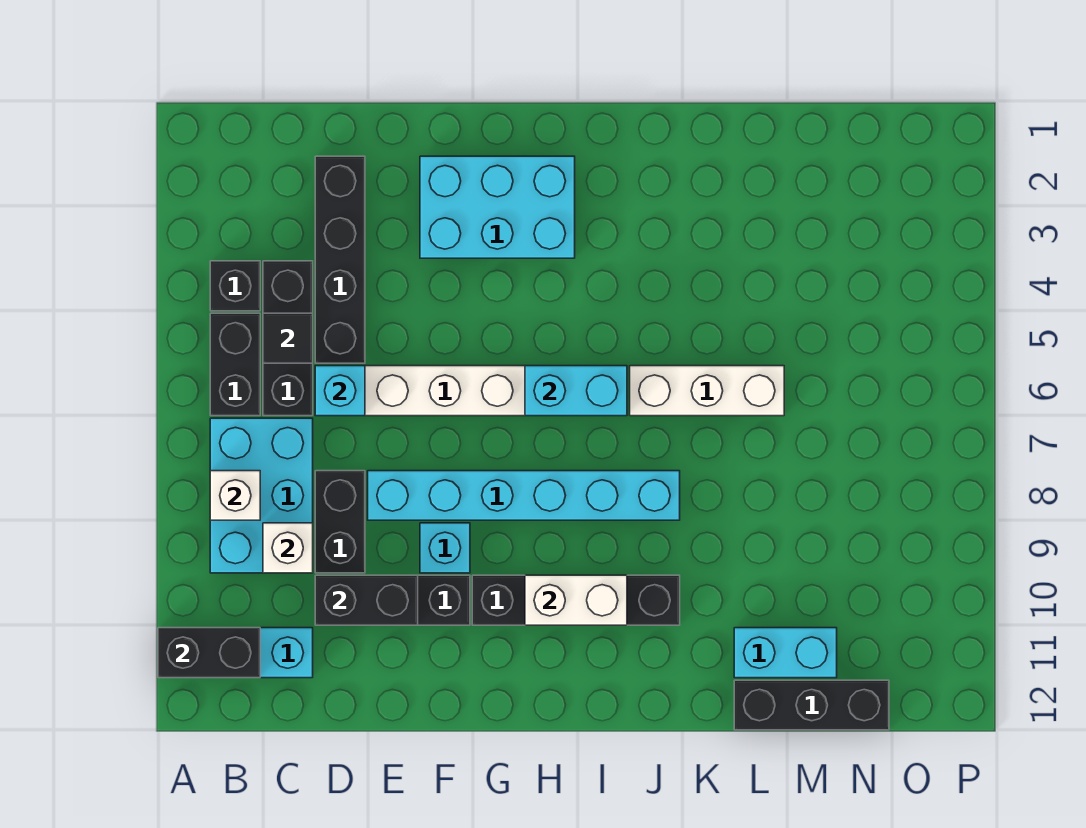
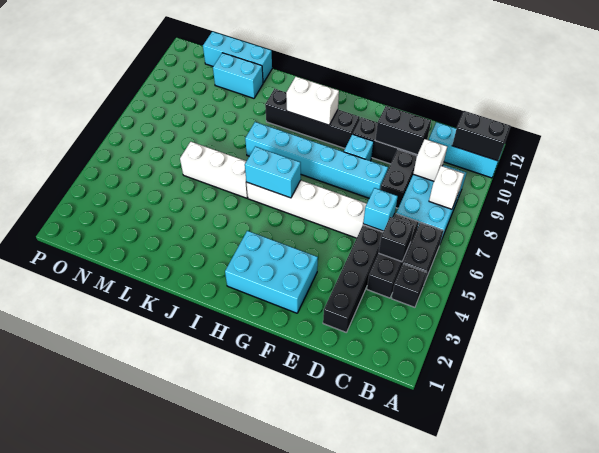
black 1x1 tile [263,313,313,363] -> black 1x1 brick [379,217,414,262]
black 1x3 brick [734,680,889,730] -> cyan 1x3 brick [203,32,272,83]

